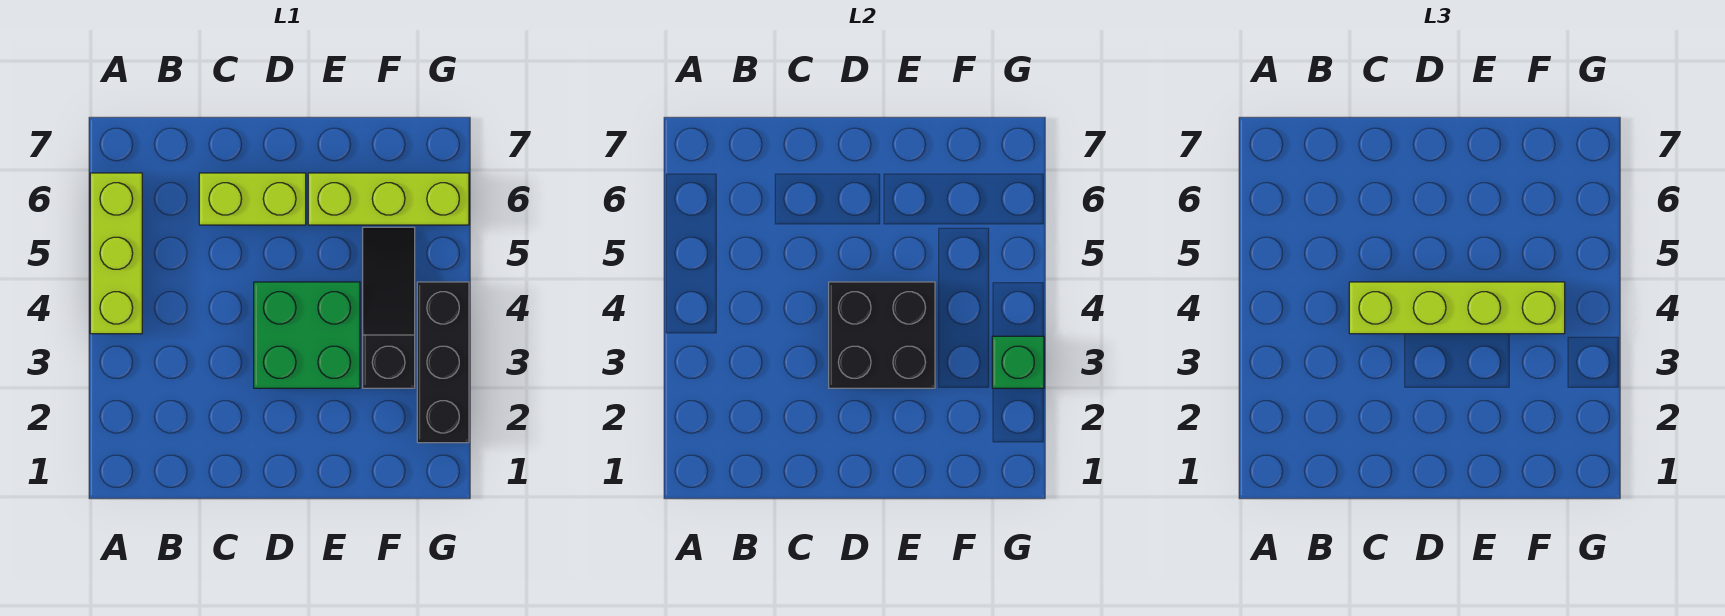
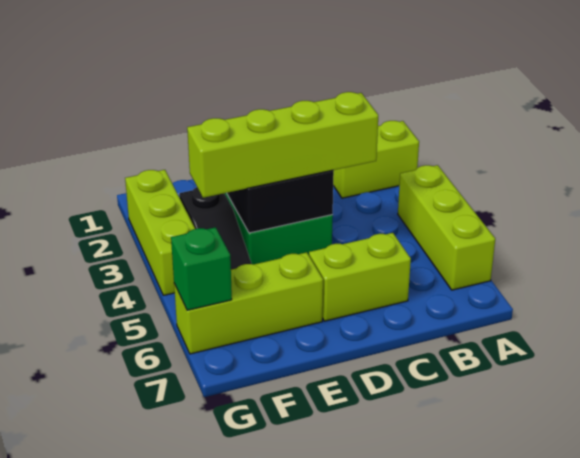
none -> lime 1x2 brick [333,121,419,198]
black 1x3 brick [417,282,469,443] -> lime 1x3 brick [125,170,195,295]
green 1x1 brick [992,336,1044,388] -> green 1x1 brick moved to [171,227,232,310]

